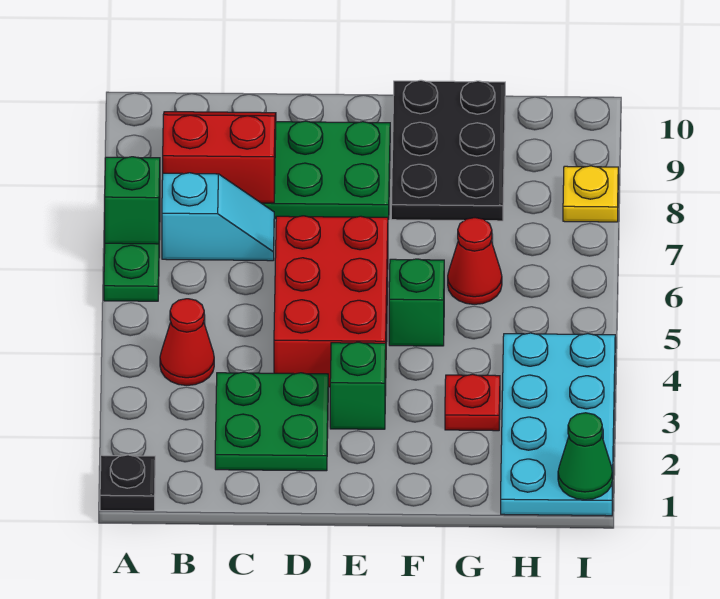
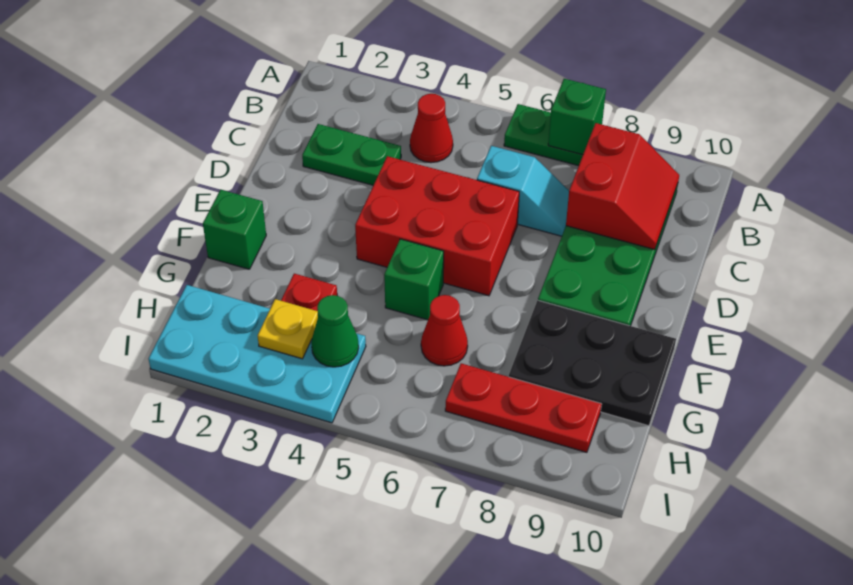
black 1x1 plate [100,455,155,511] -> none
cyan 1x2 slope [162,173,274,261] -> cyan 1x2 slope turned to [477,146,569,236]
green 2x2 plate [215,372,328,471] -> green 1x2 plate [302,124,401,185]
green 1x1 brick [330,342,386,429] -> green 1x1 brick moved to [203,190,266,269]
none -> red 1x3 plate [445,363,602,452]
green 1x1 cone [558,413,613,500] -> green 1x1 cone moved to [311,295,359,367]
yellow 1x1 plate [563,166,618,222] -> yellow 1x1 plate moved to [258,299,318,359]

